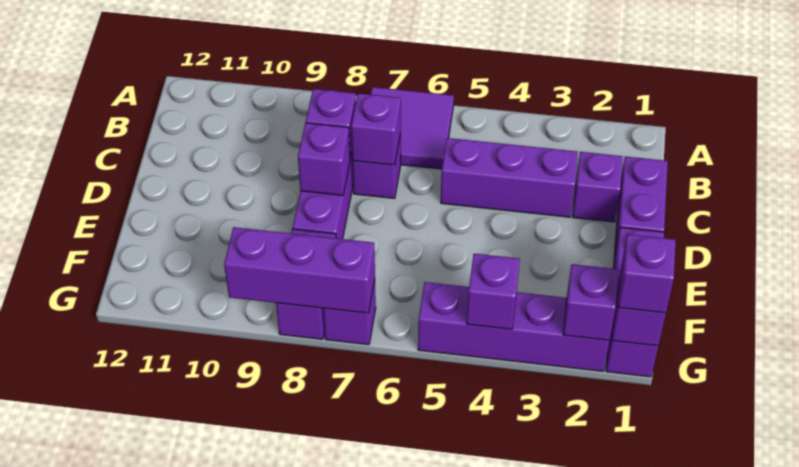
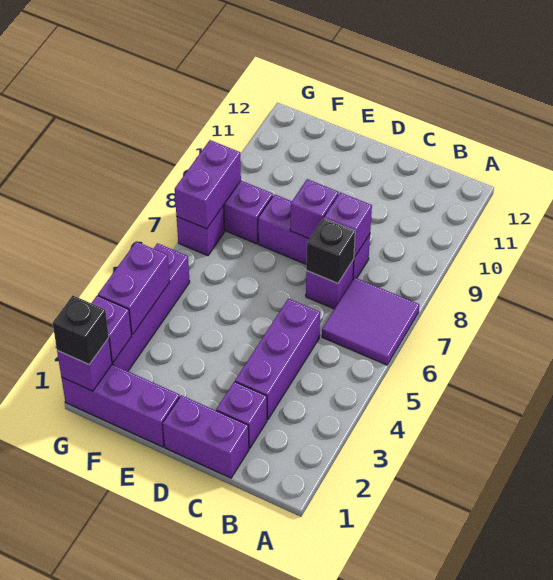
purple 1x1 brick [351,93,401,165] -> black 1x1 brick [306,218,355,283]
purple 1x1 brick [618,234,676,313] -> black 1x1 brick [53,296,109,364]
purple 1x1 brick [467,254,520,329] -> purple 1x2 brick [98,242,170,335]
purple 1x3 brick [224,227,375,313] -> purple 1x2 brick [175,140,241,229]

